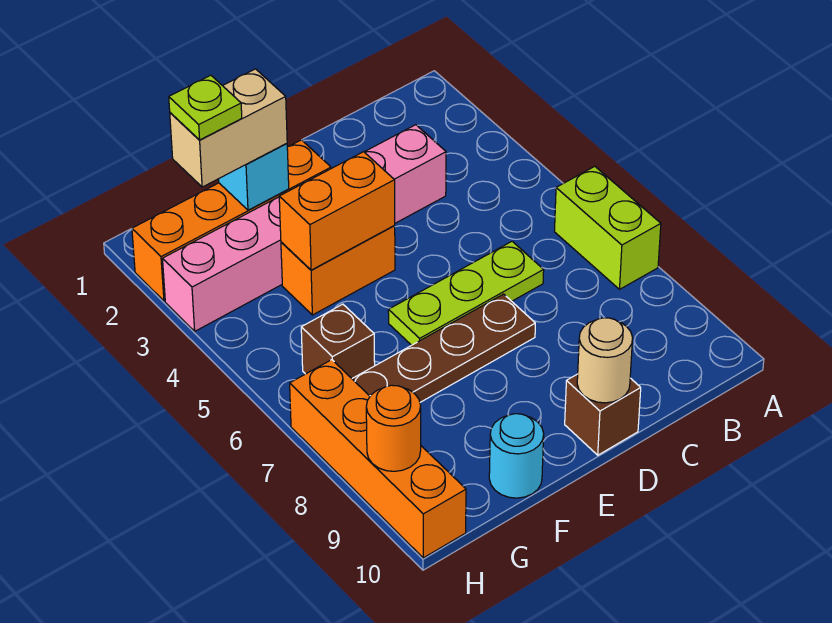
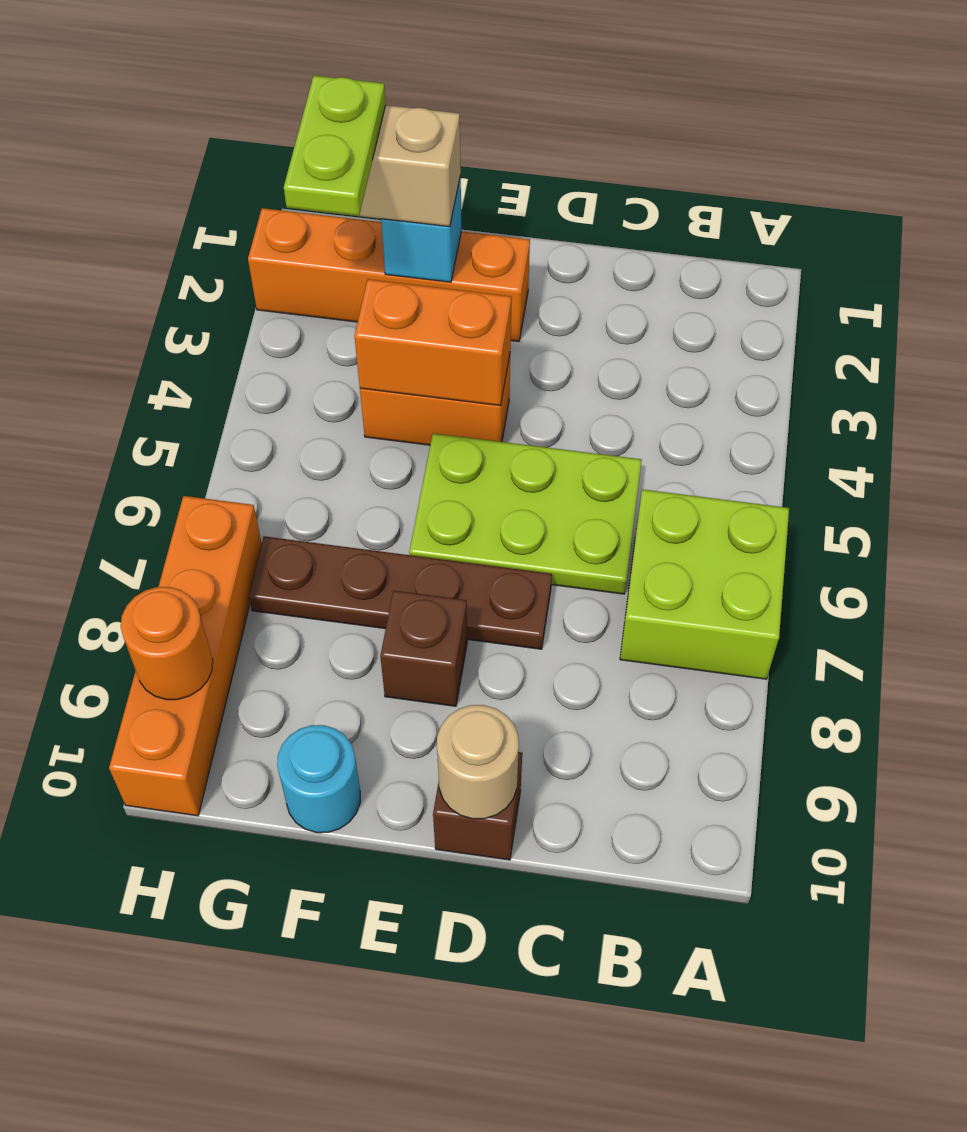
lime 1x2 brick [555,166,661,289] -> lime 2x2 brick [620,489,789,679]
pink 1x6 brick [163,125,446,331] -> none
lime 1x3 plate [388,241,544,345] -> lime 2x3 plate [409,433,642,594]
lime 1x1 plate [169,75,242,140] -> lime 1x2 plate [284,76,386,216]
brown 1x1 brick [301,304,375,378] -> brown 1x1 brick moved to [380,591,467,706]

